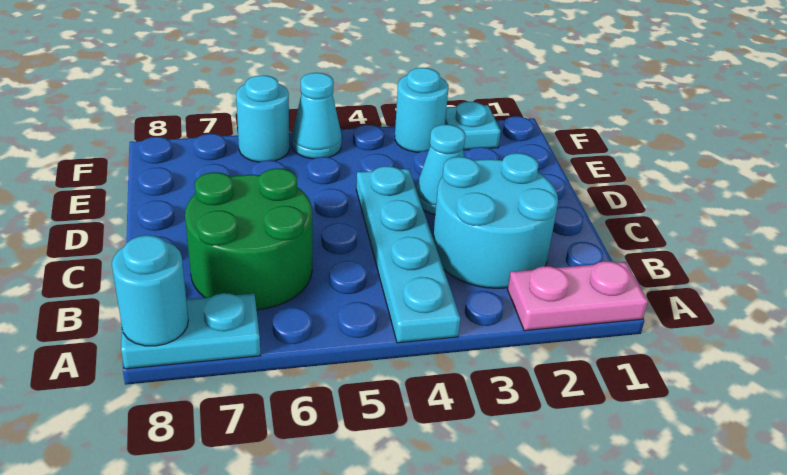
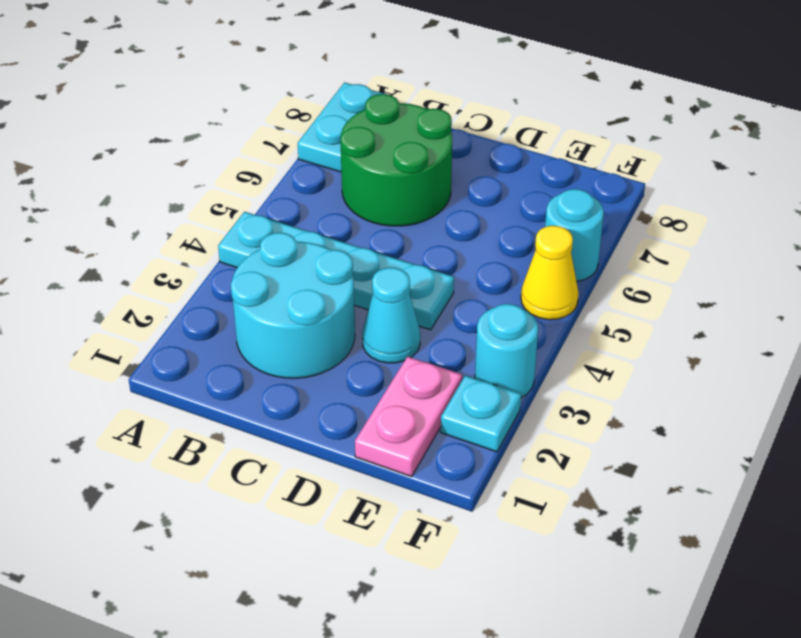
pink 1x2 plate [508,261,648,331] -> pink 1x2 plate moved to [355,357,462,477]
cyan 1x1 round brick [112,235,188,346] -> none
cyan 1x1 cone [292,73,342,159] -> yellow 1x1 cone [521,226,579,320]

